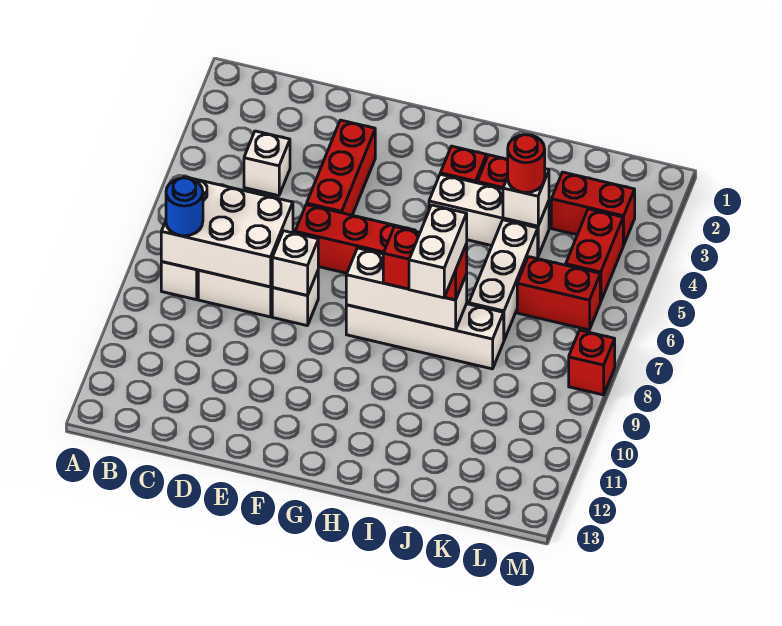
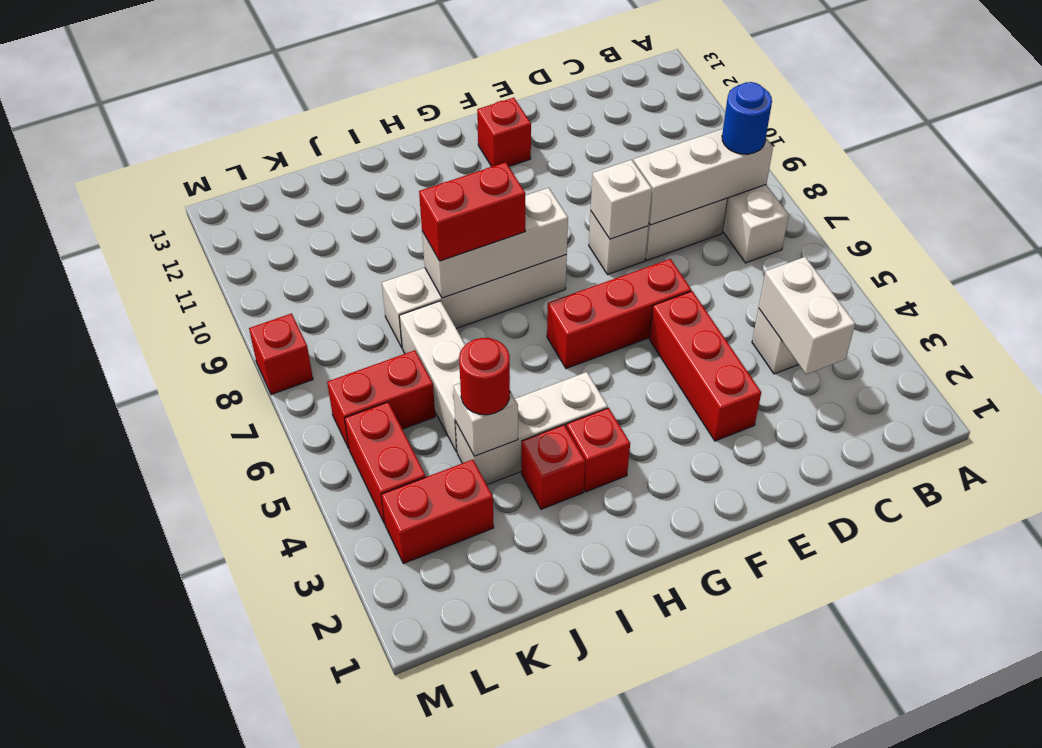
white 2x3 brick [161,177,293,287] -> white 1x3 brick [633,129,773,225]
none -> red 1x1 brick [477,98,531,167]
white 1x2 brick [409,205,467,298] -> white 1x2 brick moved to [759,257,855,374]

